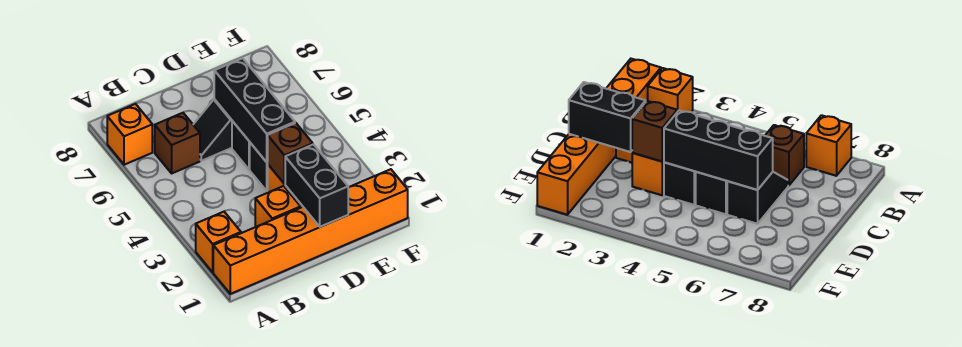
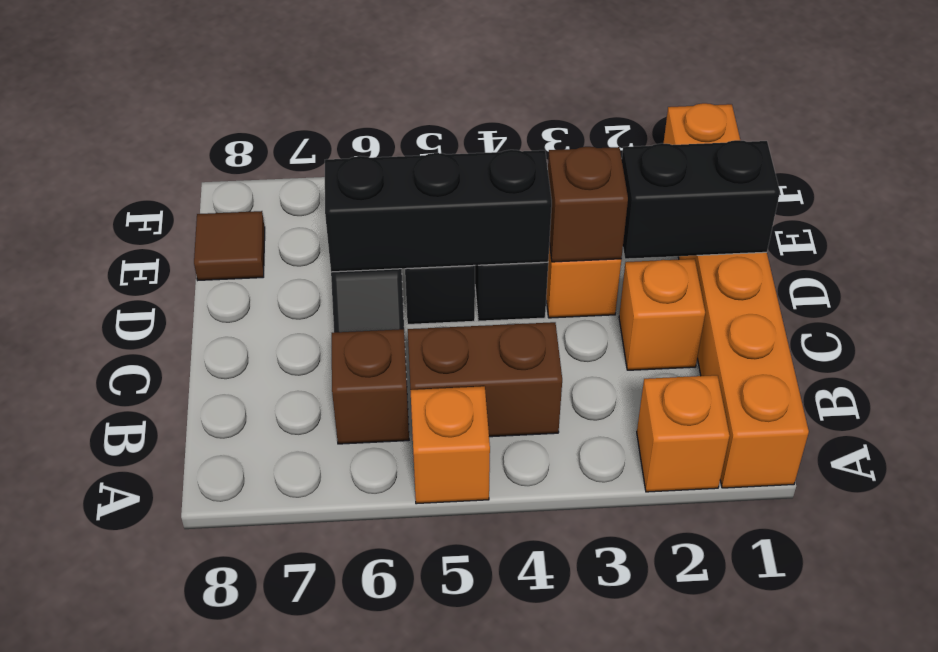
orange 1x1 brick [107,104,152,165] -> orange 1x1 brick moved to [410,386,490,504]
none -> brown 1x2 brick [408,322,562,437]
none -> brown 1x1 tile [194,211,265,280]

